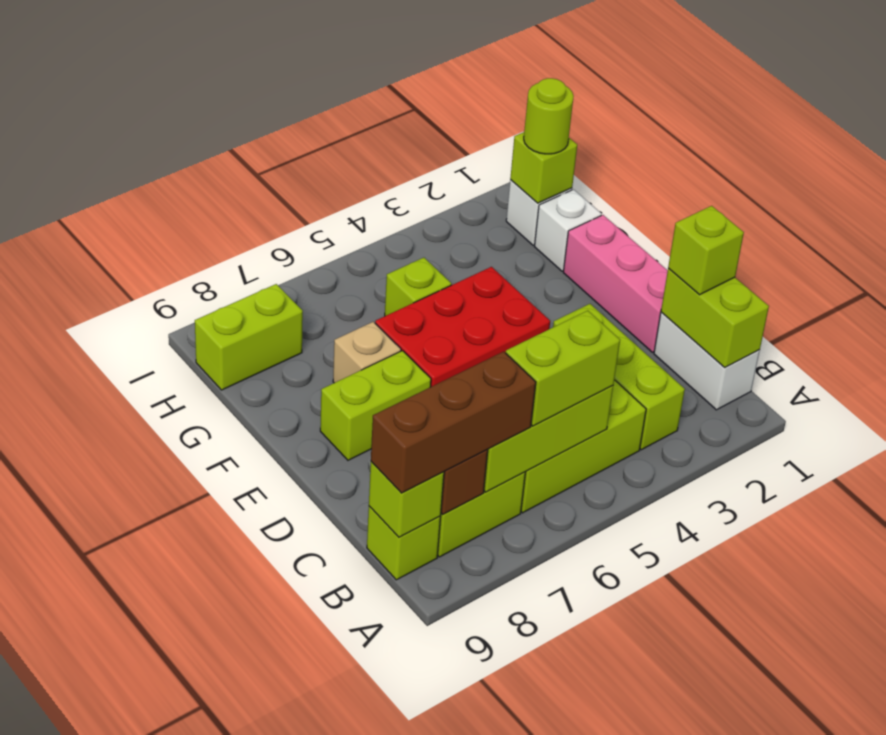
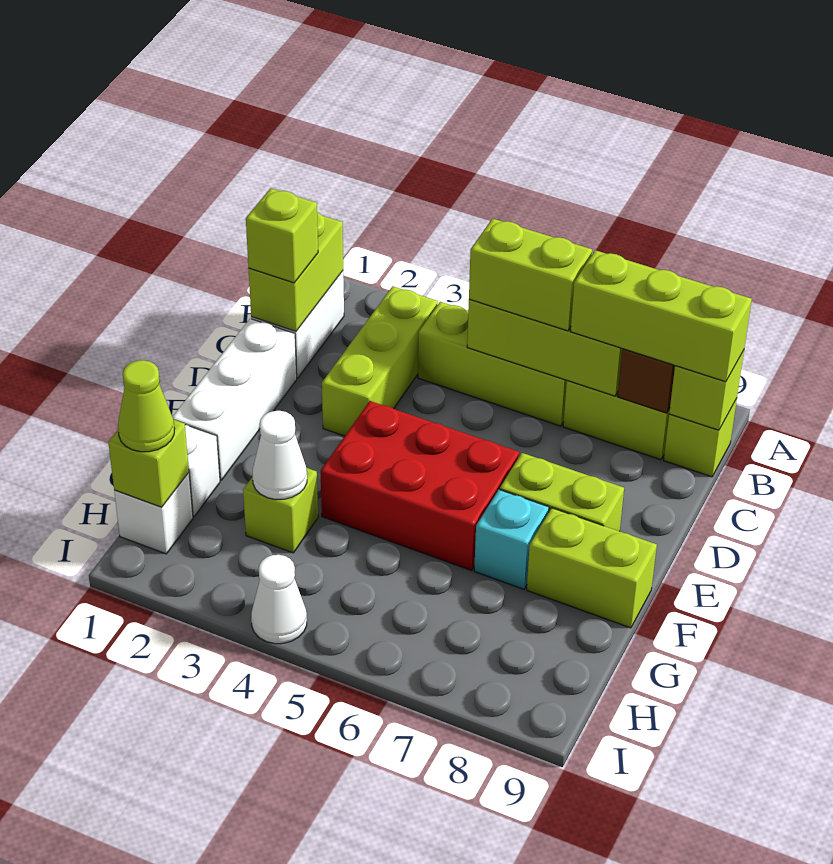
brown 1x3 brick [371,352,536,493] -> lime 1x3 brick [570,250,752,382]
pink 1x3 brick [563,215,668,352] -> white 1x3 brick [172,319,297,480]
tan 1x1 brick [333,322,401,383] -> cyan 1x1 brick [474,490,549,589]
none -> white 1x1 cone [253,411,307,500]
lime 1x1 brick [385,258,451,316] -> lime 1x1 brick moved to [243,468,318,553]
lime 1x1 round brick [524,78,574,154] -> lime 1x1 cone [118,360,175,452]
lime 1x2 brick [195,284,303,390] -> lime 1x2 brick moved to [527,508,657,628]
none -> white 1x1 cone [251,555,307,644]

